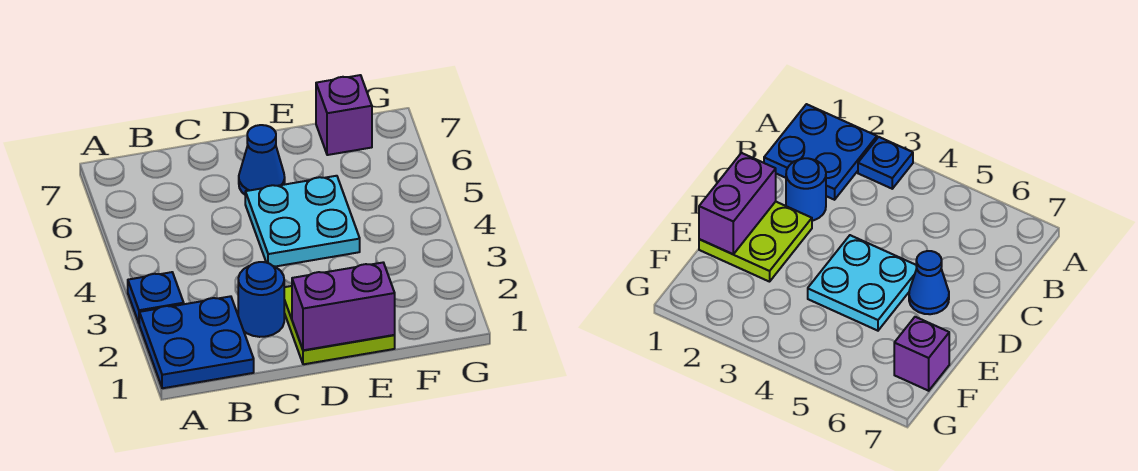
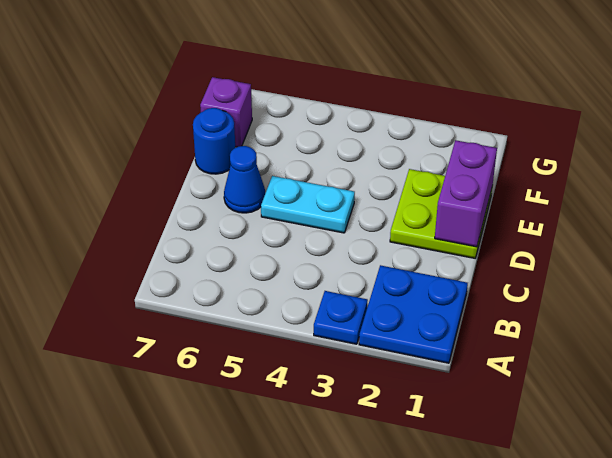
blue 1x1 round brick [238,262,284,337] -> blue 1x1 round brick moved to [193,108,235,174]
cyan 2x2 plate [245,176,360,267] -> cyan 1x2 plate [261,176,355,233]

